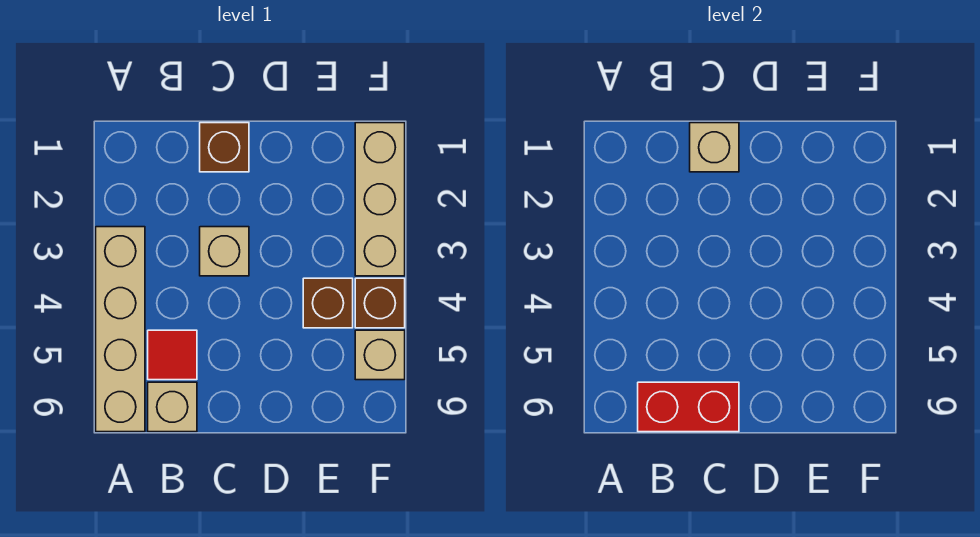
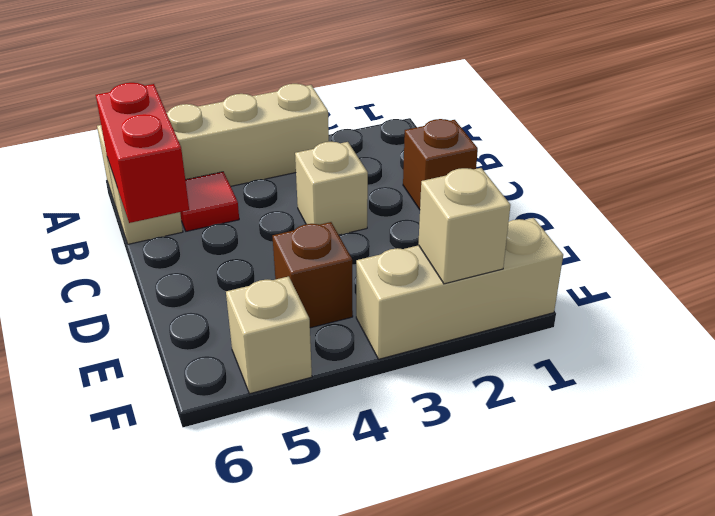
tan 1x1 brick [690,123,739,172] -> tan 1x1 brick moved to [418,168,510,284]
brown 1x1 brick [355,278,405,328] -> none

